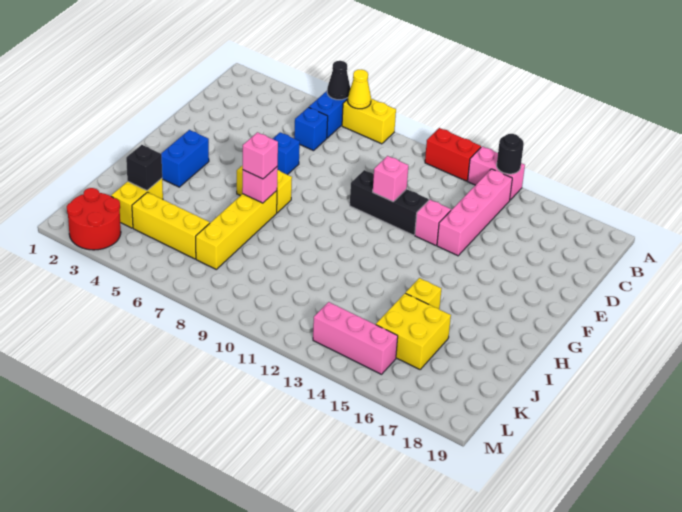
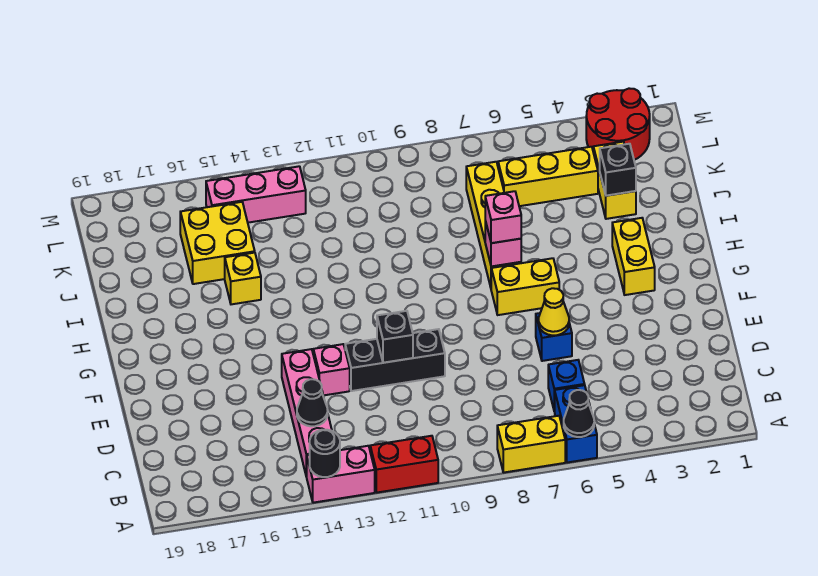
yellow 1x1 cone [348,70,371,109] -> yellow 1x1 cone moved to [539,288,569,335]
none -> black 1x1 cone [297,379,328,426]
pink 1x1 brick [373,156,408,202] -> black 1x1 brick [377,311,413,363]
blue 1x2 brick [161,130,209,187] -> yellow 1x2 brick [612,218,655,295]

